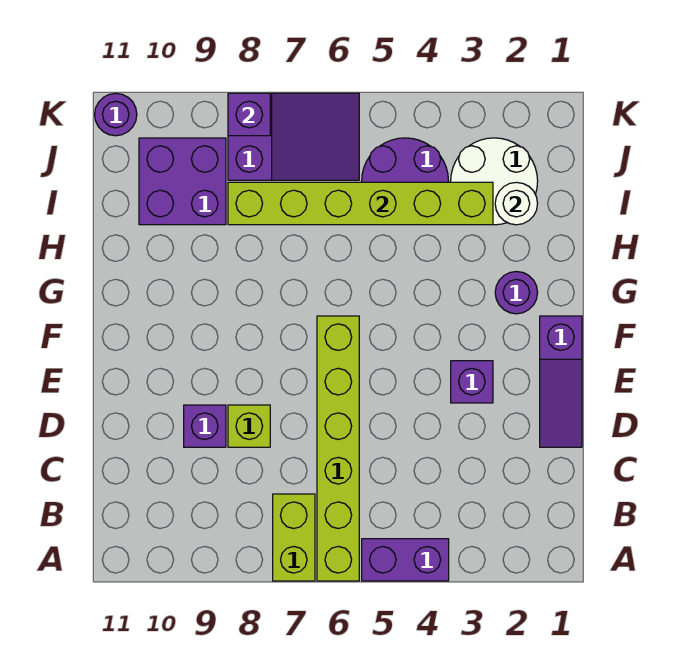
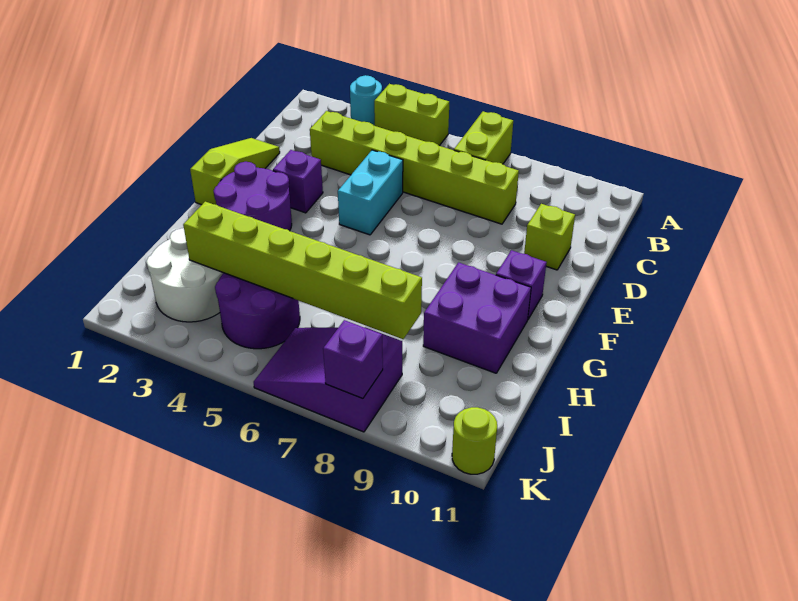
none -> cyan 1x1 round brick [350,75,382,126]
purple 1x2 brick [362,539,449,581] -> lime 1x2 brick [374,84,449,146]
lime 1x6 brick [317,316,359,581] -> lime 1x6 brick turned to [310,111,519,224]
purple 1x3 slope [540,316,582,447] -> lime 1x3 slope [190,138,280,205]
none -> cyan 1x2 brick [338,150,403,235]
lime 1x1 brick [228,405,270,447] -> lime 1x1 brick moved to [524,204,575,270]
purple 1x1 brick [184,405,226,447] -> purple 1x1 brick moved to [496,250,546,319]
purple 1x1 round brick [495,272,538,314] -> purple 2x2 round brick [214,162,292,231]
white 1x1 round brick [495,182,538,225] -> none
purple 2x2 brick [139,138,226,225] -> purple 2x2 brick moved to [423,262,531,373]
purple 1x1 round brick [95,93,137,136] -> lime 1x1 round brick [452,407,497,474]

